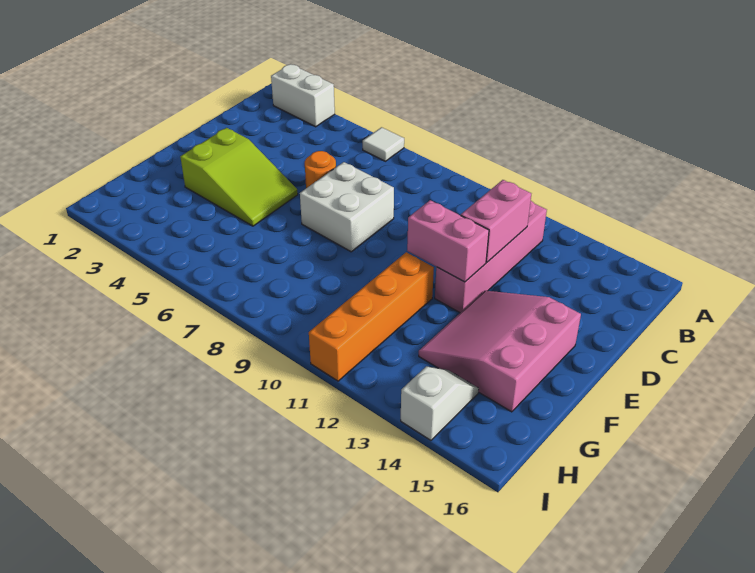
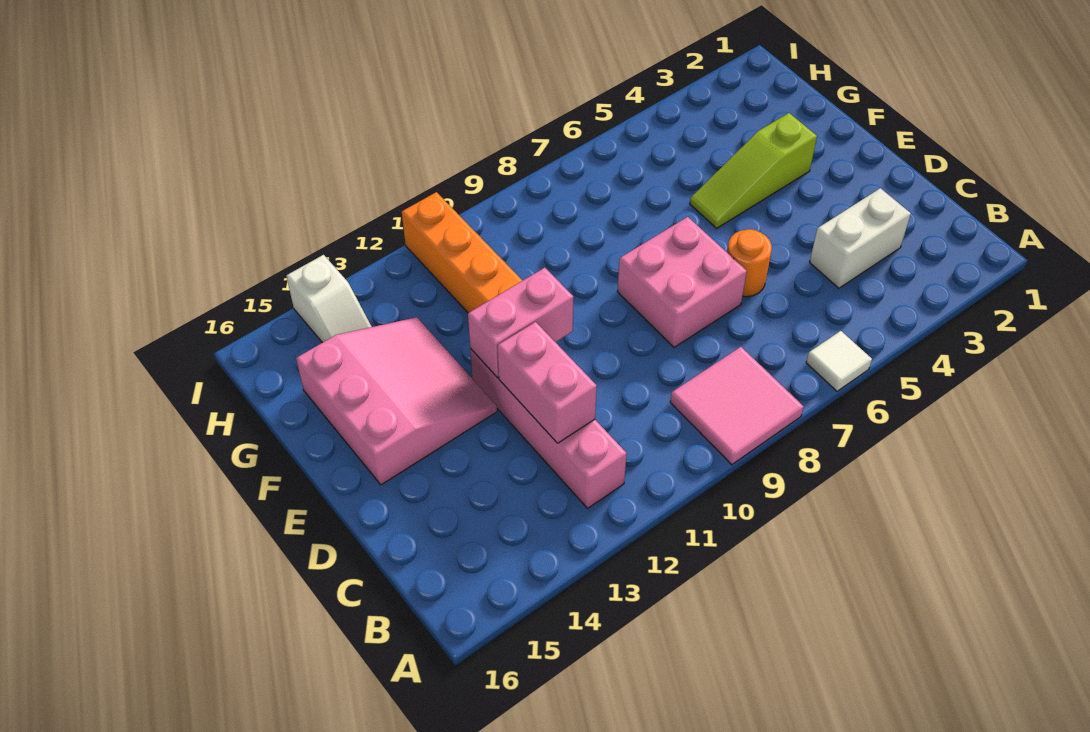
white 1x2 brick [271,64,335,127] -> white 1x2 brick moved to [810,188,911,288]
none -> pink 2x2 tile [670,347,804,465]
white 2x2 brick [300,162,394,252] -> pink 2x2 brick [617,217,747,347]
lime 2x3 slope [180,128,298,226] -> lime 1x3 slope [690,113,817,228]

